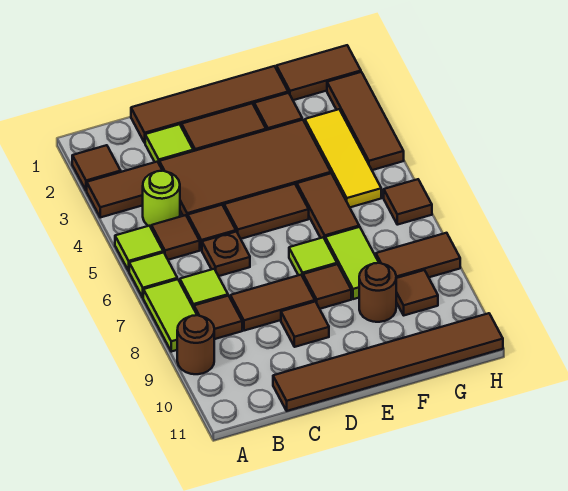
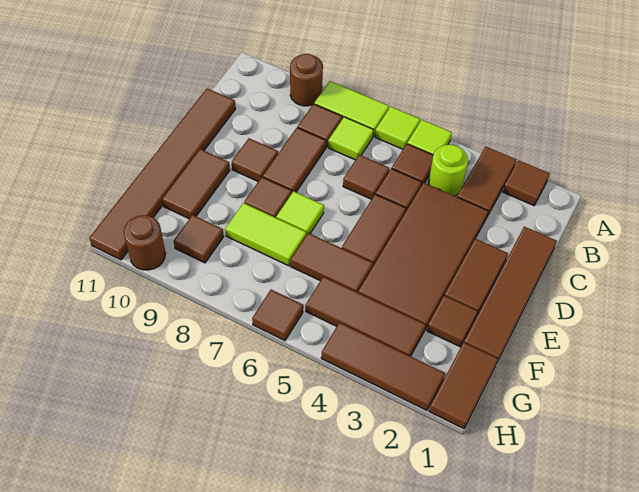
lime 1x1 tile [145,124,193,163] -> none
brown 1x1 plate [202,232,250,276] -> brown 1x1 tile [343,155,389,199]
brown 1x1 round brick [359,263,396,322] -> brown 1x1 round brick moved to [124,215,165,270]
yellow 1x3 tile [305,109,381,207] -> brown 1x3 tile [306,276,426,356]
brown 1x2 tile [376,233,460,278] -> brown 1x2 tile moved to [162,149,230,219]

